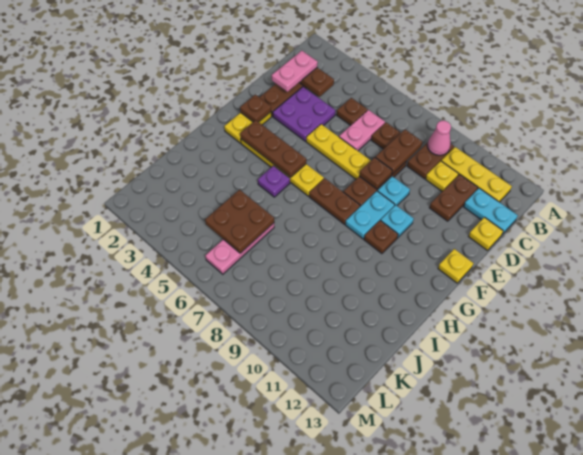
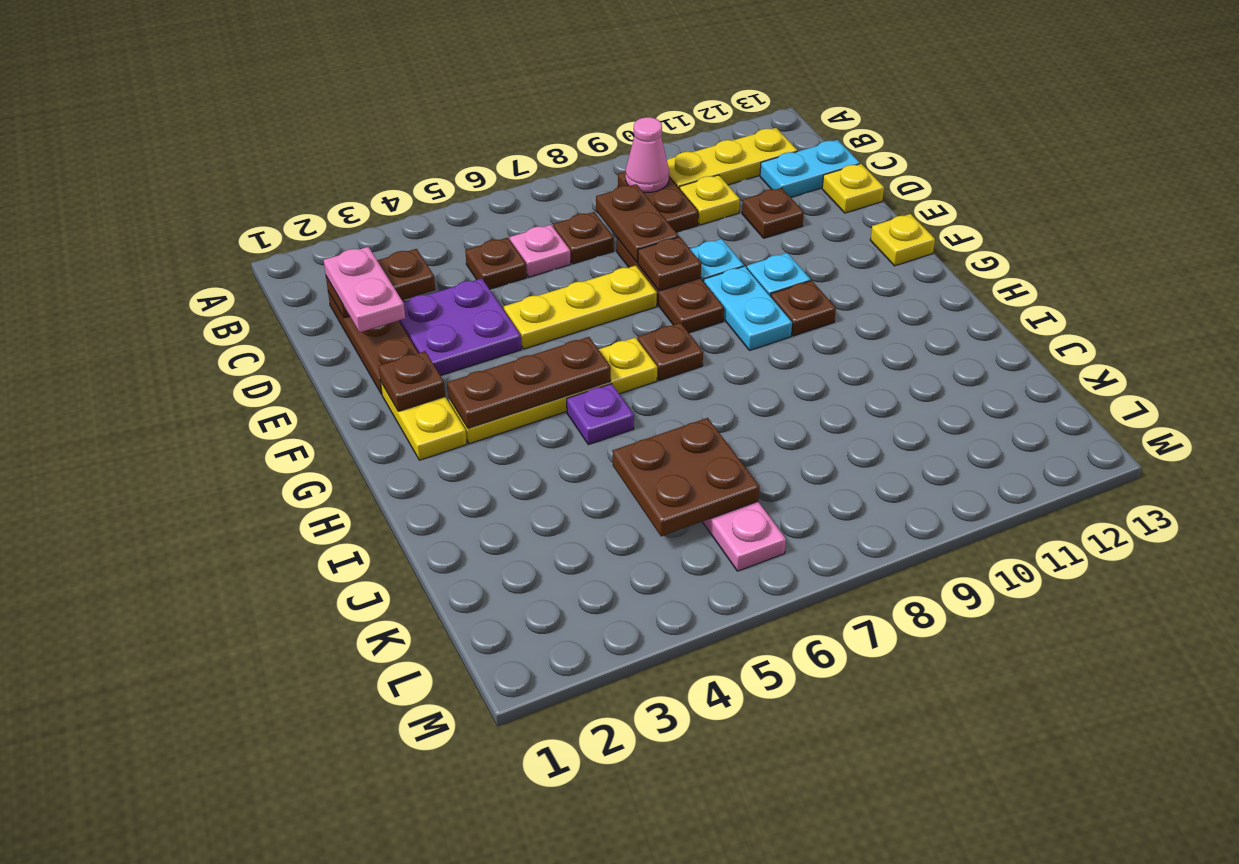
pink 1x2 plate [339,110,385,151] -> pink 1x1 plate [510,225,571,277]
brown 1x2 plate [430,174,478,221] -> brown 1x1 plate [742,188,804,238]
brown 1x2 plate [309,178,360,224] -> brown 1x1 plate [638,323,703,381]

